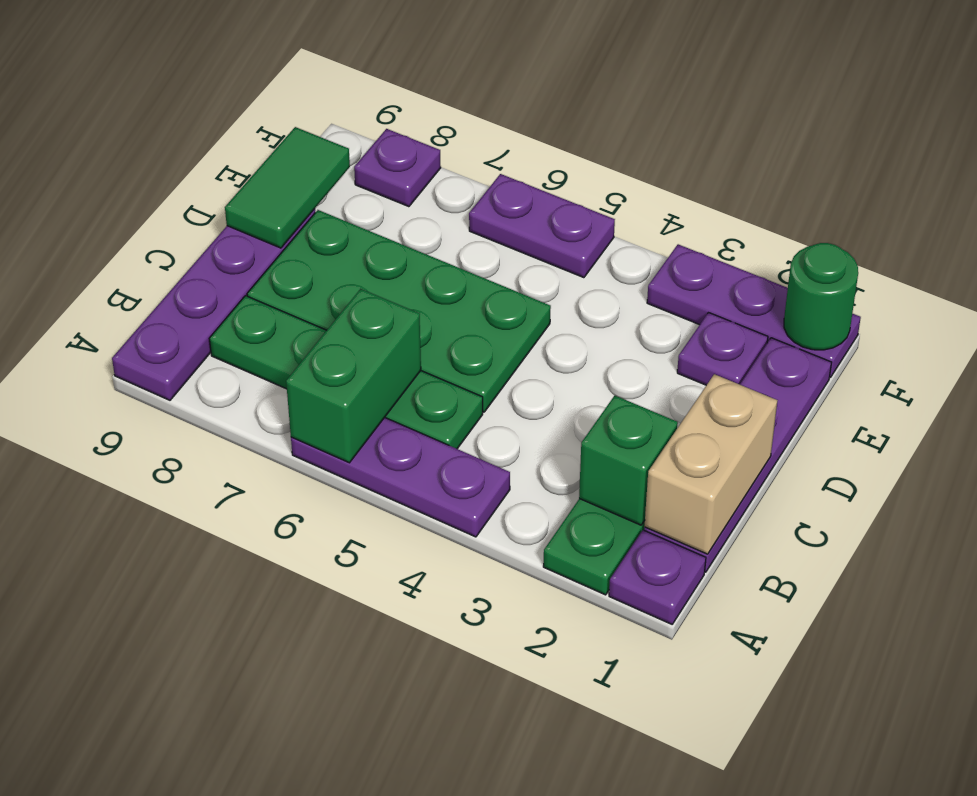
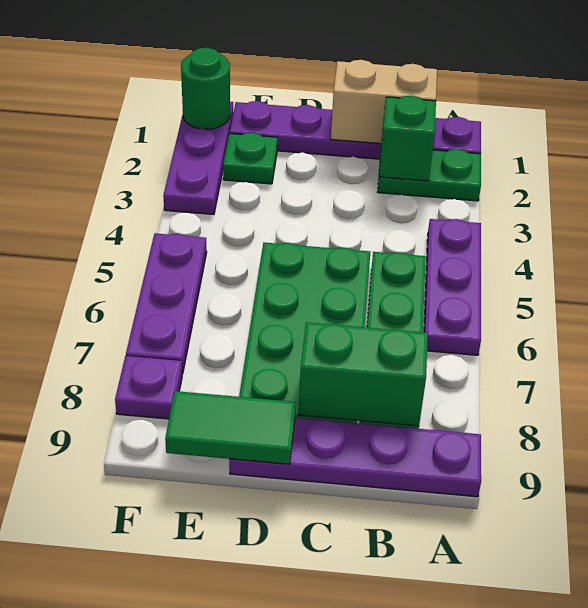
green 1x2 brick [286,289,421,463] -> green 1x2 brick moved to [299,322,428,426]
purple 1x1 plate [677,313,768,385] -> green 1x1 plate [223,133,277,184]
purple 1x2 plate [469,174,615,278] -> purple 1x3 plate [126,233,207,373]

